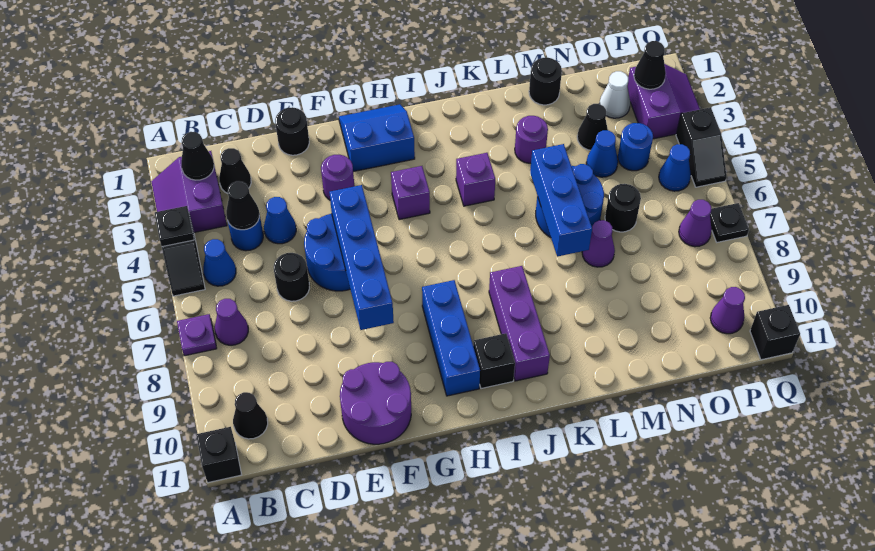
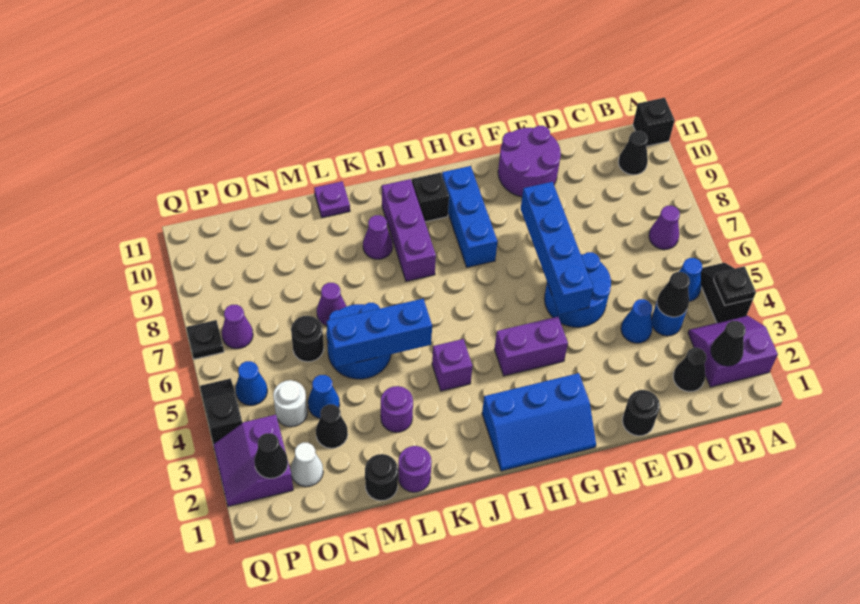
purple 2x2 slope [151,151,227,232] -> purple 2x2 slope turned to [688,316,778,387]
purple 1x1 plate [177,314,217,356] -> purple 1x1 plate moved to [314,181,350,218]
black 1x1 round brick [274,253,309,301] -> none
purple 1x1 round brick [321,155,354,200] -> purple 1x1 round brick moved to [398,446,432,492]
blue 2x2 slope [339,104,415,172] -> blue 2x3 slope [482,373,596,471]
purple 1x1 brick [391,166,430,220] -> purple 1x2 brick [494,317,568,376]
blue 1x3 brick [530,144,592,257] -> blue 1x3 brick turned to [327,299,432,367]
blue 1x1 round brick [618,123,653,171] -> white 1x1 round brick [273,380,307,427]
purple 1x1 cone [710,287,745,334] -> purple 1x1 cone moved to [363,215,393,259]
black 1x1 brick [750,305,800,360] -> none

